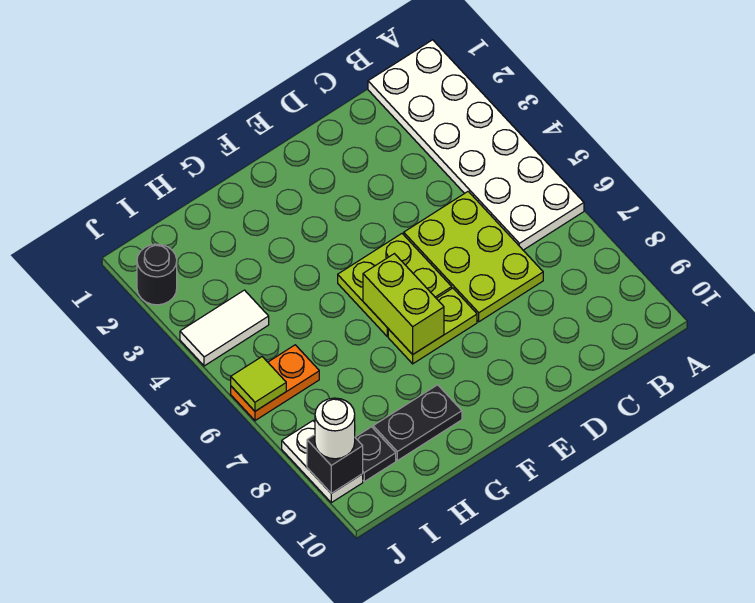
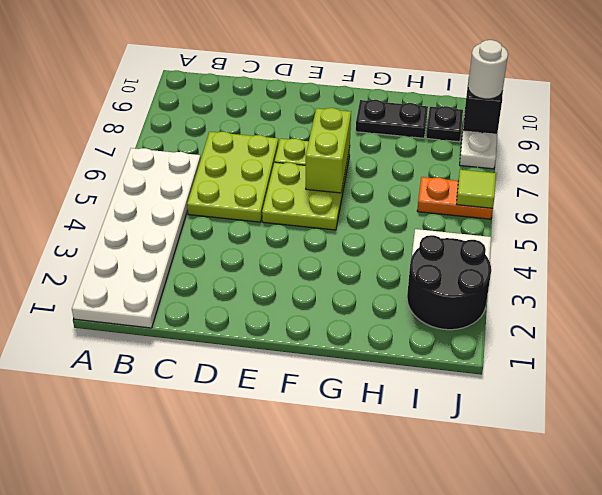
black 1x1 round brick [137,244,177,305] -> black 2x2 round brick [407,235,491,330]

